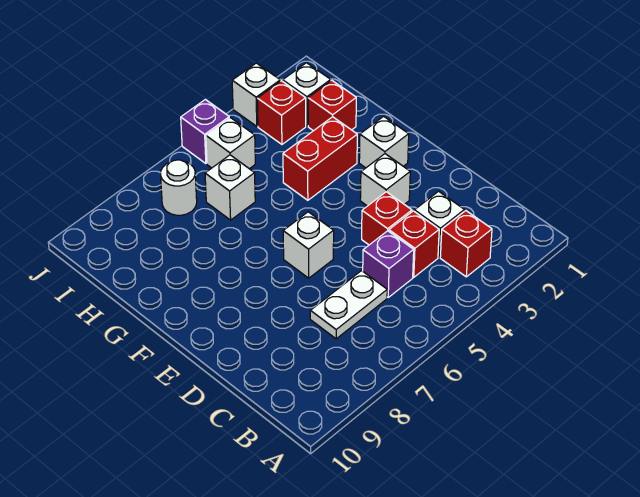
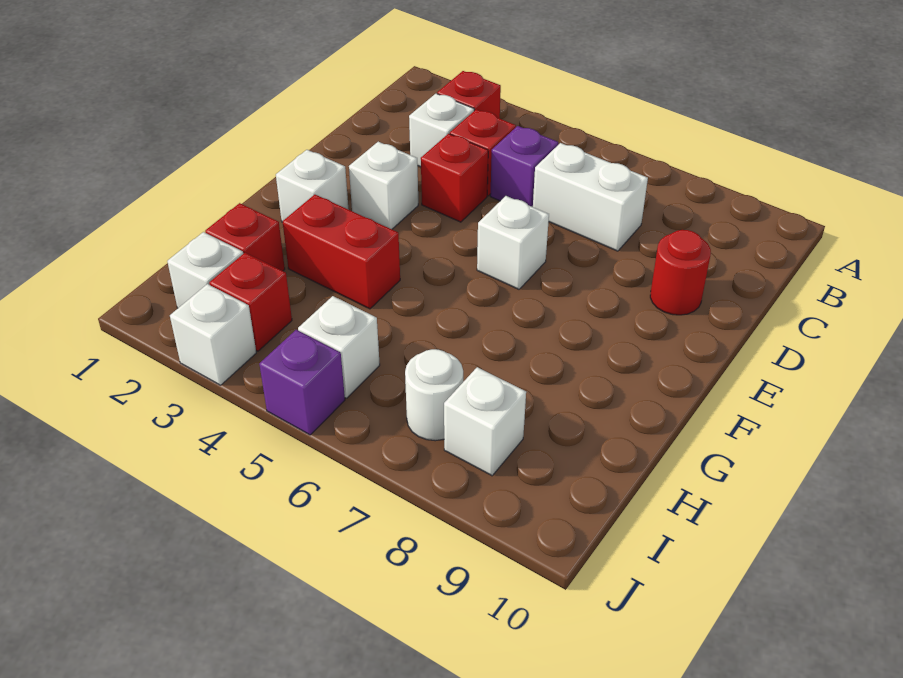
white 1x2 plate [310,271,387,339] -> white 1x2 brick [533,143,648,251]
none -> red 1x1 round brick [650,230,711,315]
white 1x1 brick [205,155,255,220] -> white 1x1 brick moved to [444,367,526,476]

